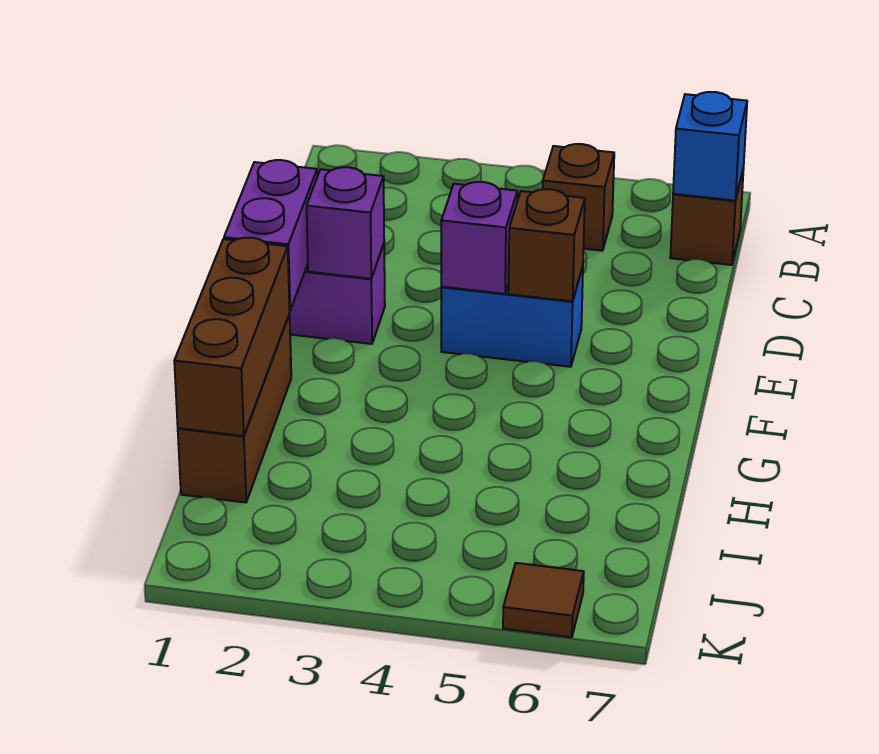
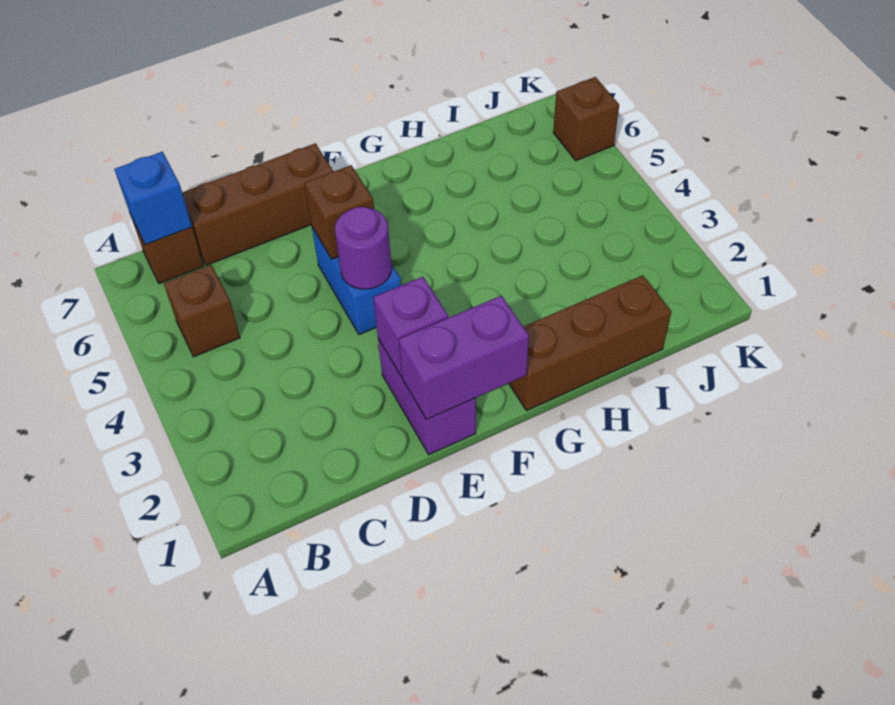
purple 1x1 brick [441,182,517,294] -> purple 1x1 round brick [335,207,392,289]
brown 1x3 brick [174,238,290,436] -> brown 1x3 brick moved to [182,143,333,265]
brown 1x1 tile [503,563,584,637] -> brown 1x1 brick [553,77,619,161]

